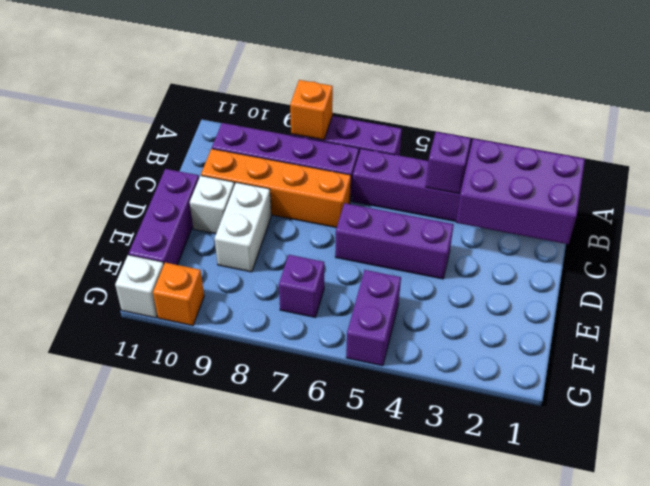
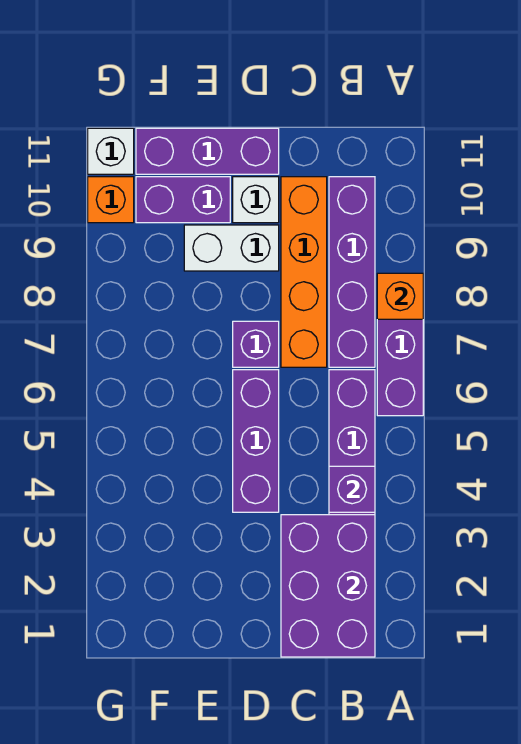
purple 1x2 brick [346,270,401,366] -> purple 1x2 brick moved to [136,177,230,223]
purple 1x1 brick [279,255,324,317] -> purple 1x1 brick moved to [233,321,279,367]

